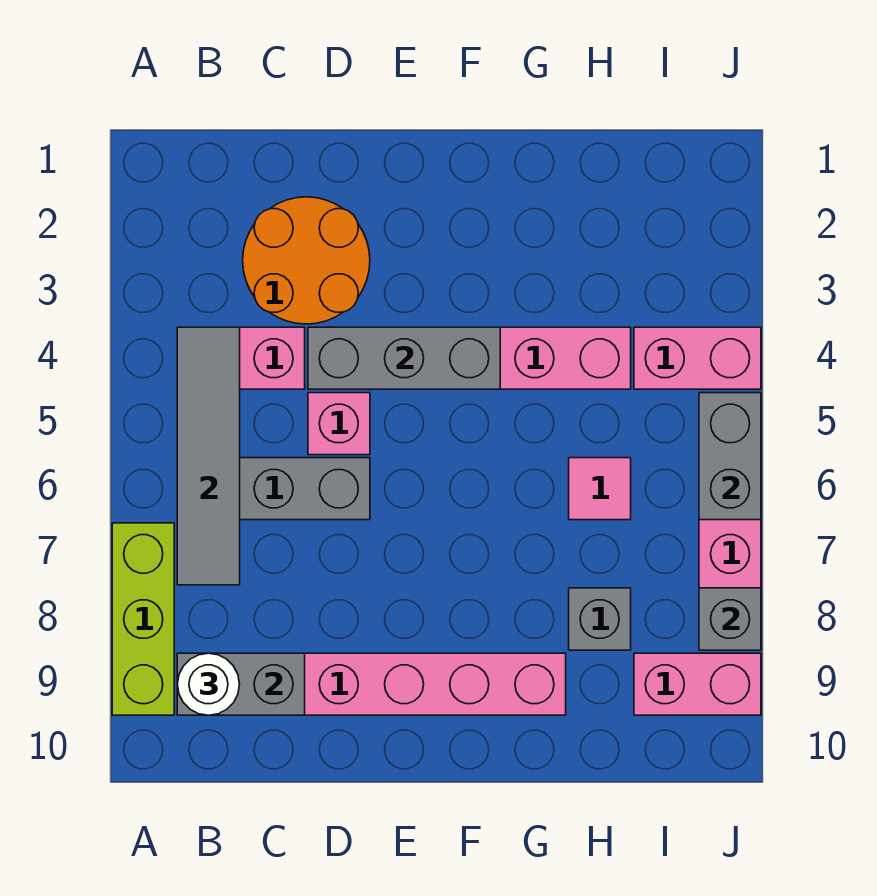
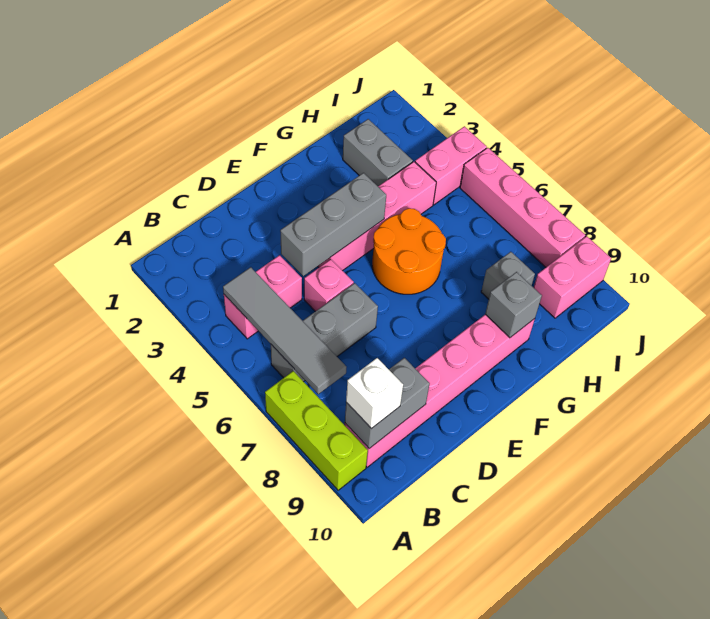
white 1x1 round brick [177,653,240,715] -> white 1x1 brick [346,358,403,429]
orange 2x2 round brick [243,197,370,324] -> orange 2x2 round brick moved to [372,208,446,294]
pink 1x1 tile [569,458,631,520] -> none
grey 1x2 brick [699,393,761,520] -> grey 1x2 brick moved to [343,119,413,186]
grey 1x1 brick [699,588,761,650] -> grey 1x1 brick moved to [485,272,542,338]

